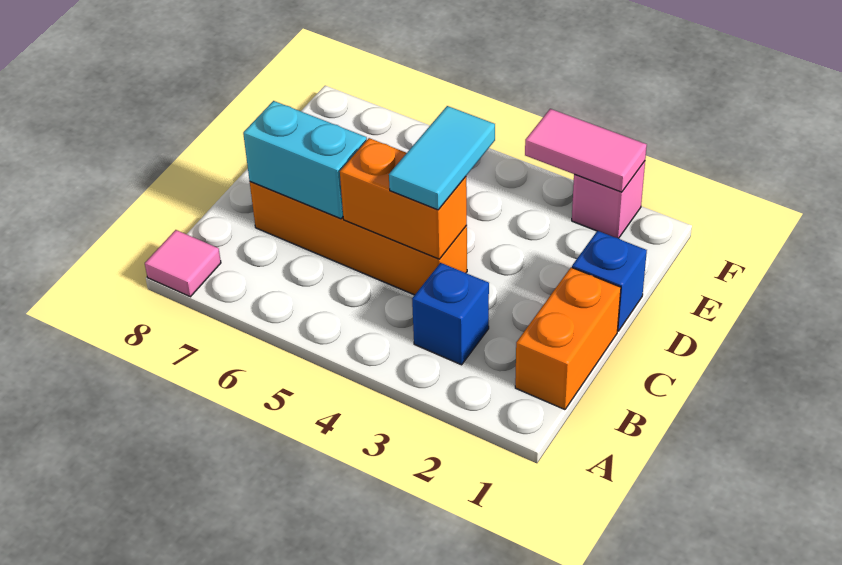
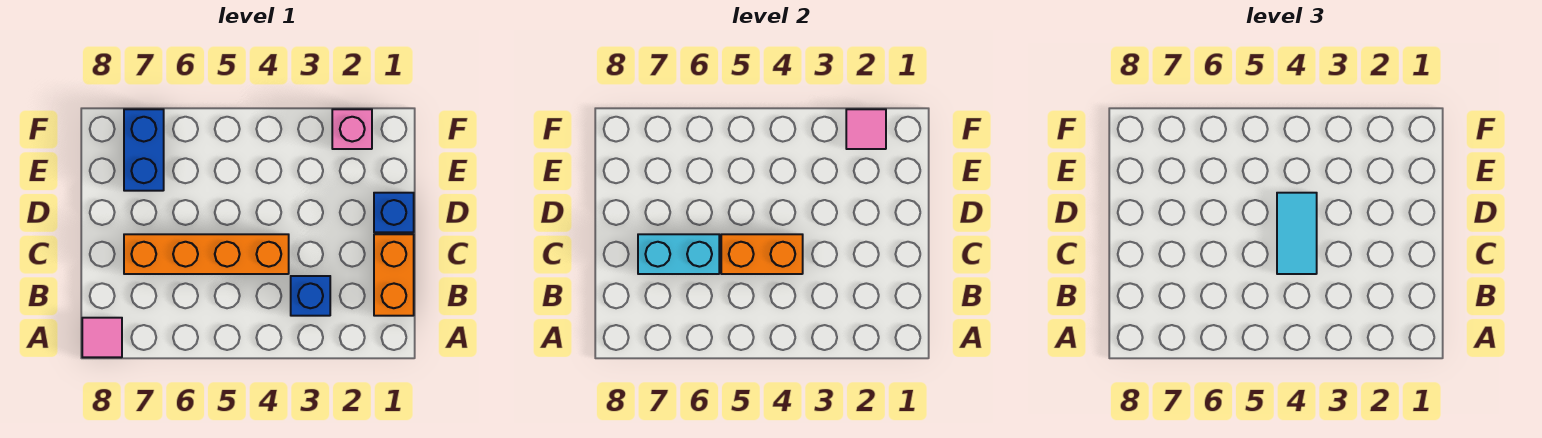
none -> blue 1x2 brick [124,109,164,191]
pink 1x2 tile [525,109,647,192] -> pink 1x1 tile [846,109,886,149]

